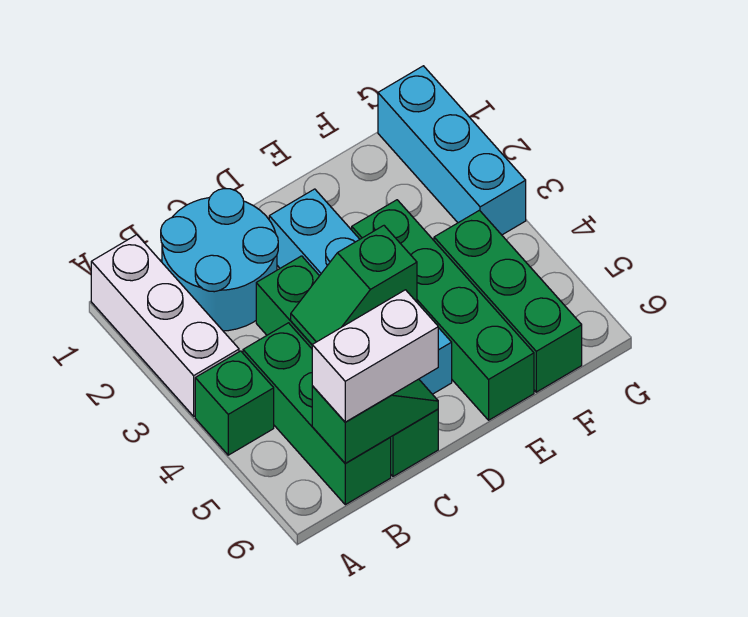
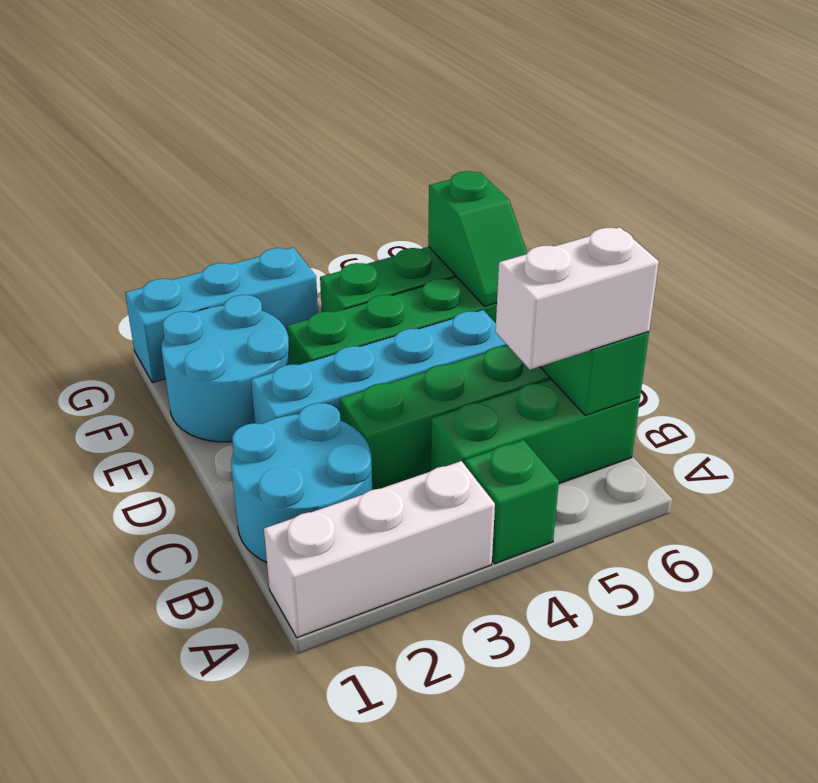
white 1x2 brick [312,290,438,422] -> white 1x2 brick turned to [496,227,659,370]
green 1x2 slope [291,226,417,345] -> green 1x2 slope moved to [428,171,527,306]
none -> cyan 2x2 round brick [161,295,290,442]

